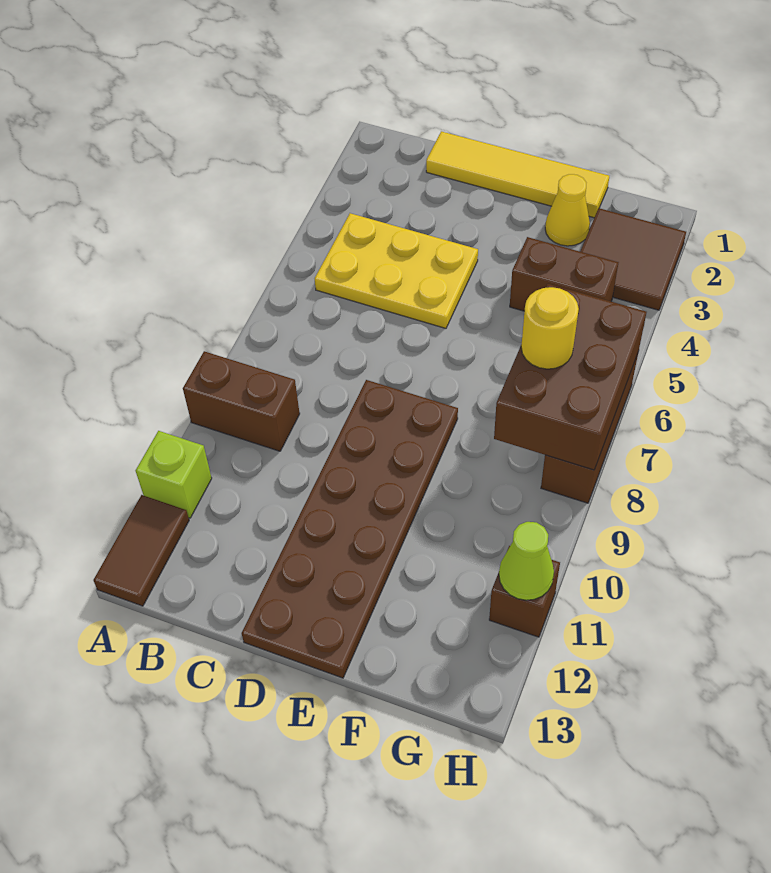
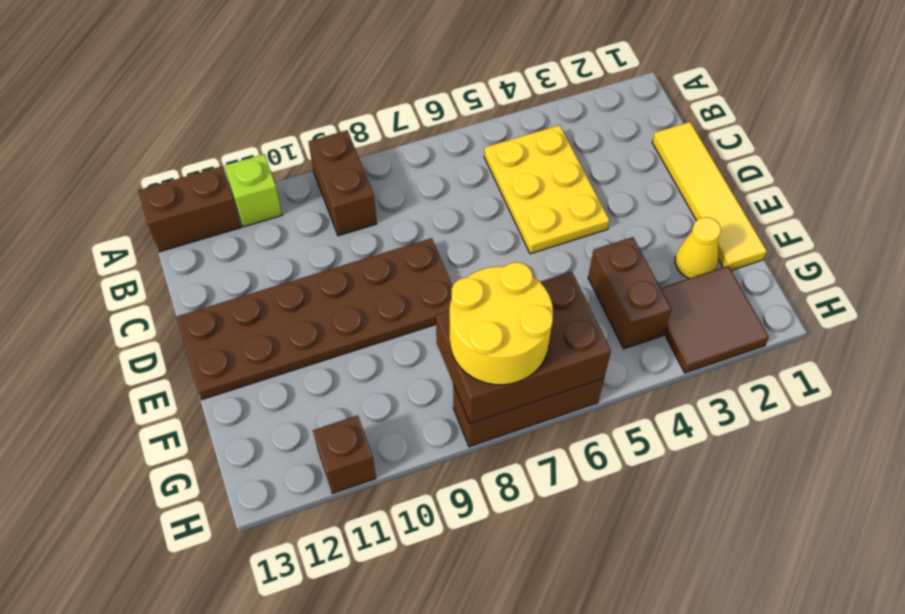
brown 1x2 tile [94,495,189,606] -> brown 1x2 brick [138,166,241,252]
yellow 1x1 round brick [521,287,579,369] -> yellow 2x2 round brick [450,262,553,385]
lime 1x1 cone [499,522,554,600] -> none

